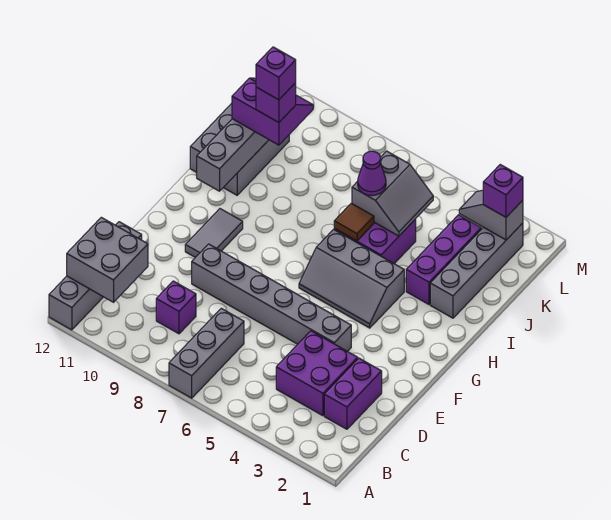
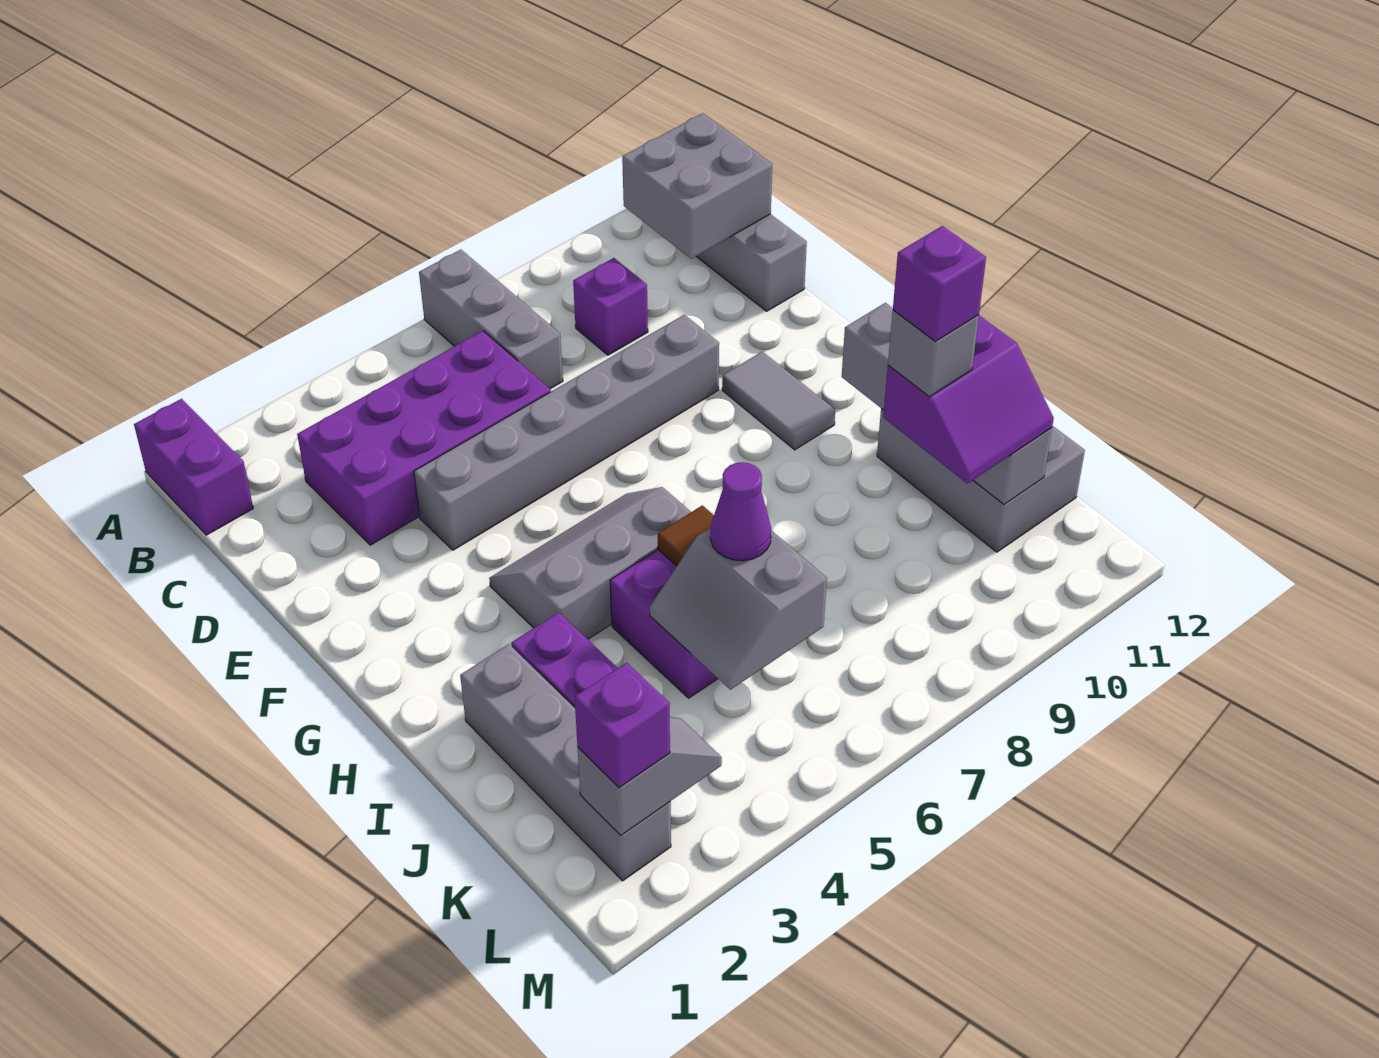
purple 1x2 brick [324,358,382,429] -> purple 1x2 brick moved to [134,399,253,535]
purple 2x2 brick [276,331,358,416] -> purple 2x4 brick [297,331,551,545]
purple 1x1 brick [256,83,296,122] -> grey 1x1 brick [888,310,979,397]

